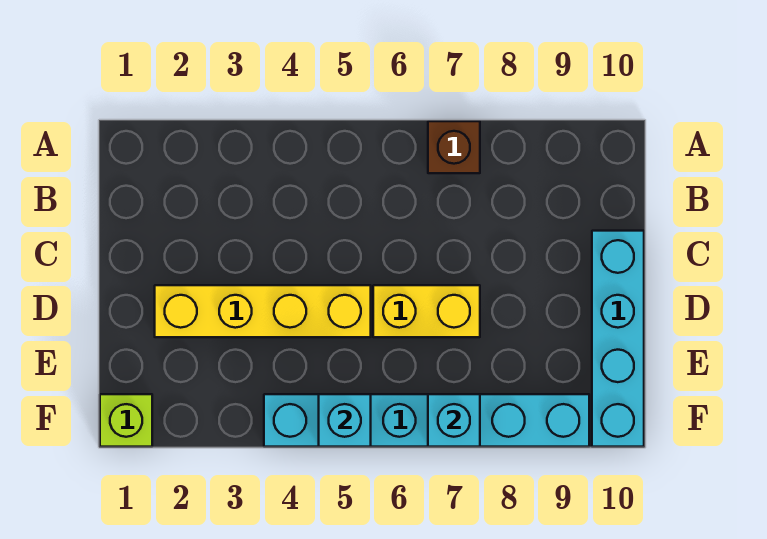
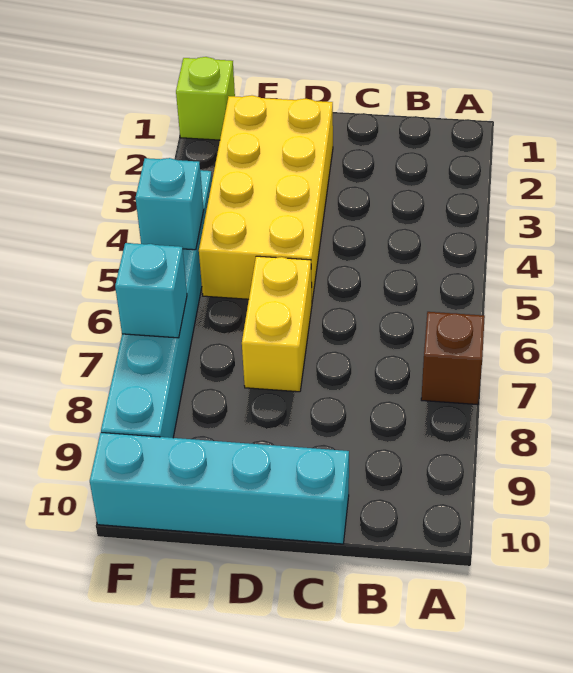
yellow 1x4 brick [155,285,371,337] -> yellow 2x4 brick [199,95,333,301]

